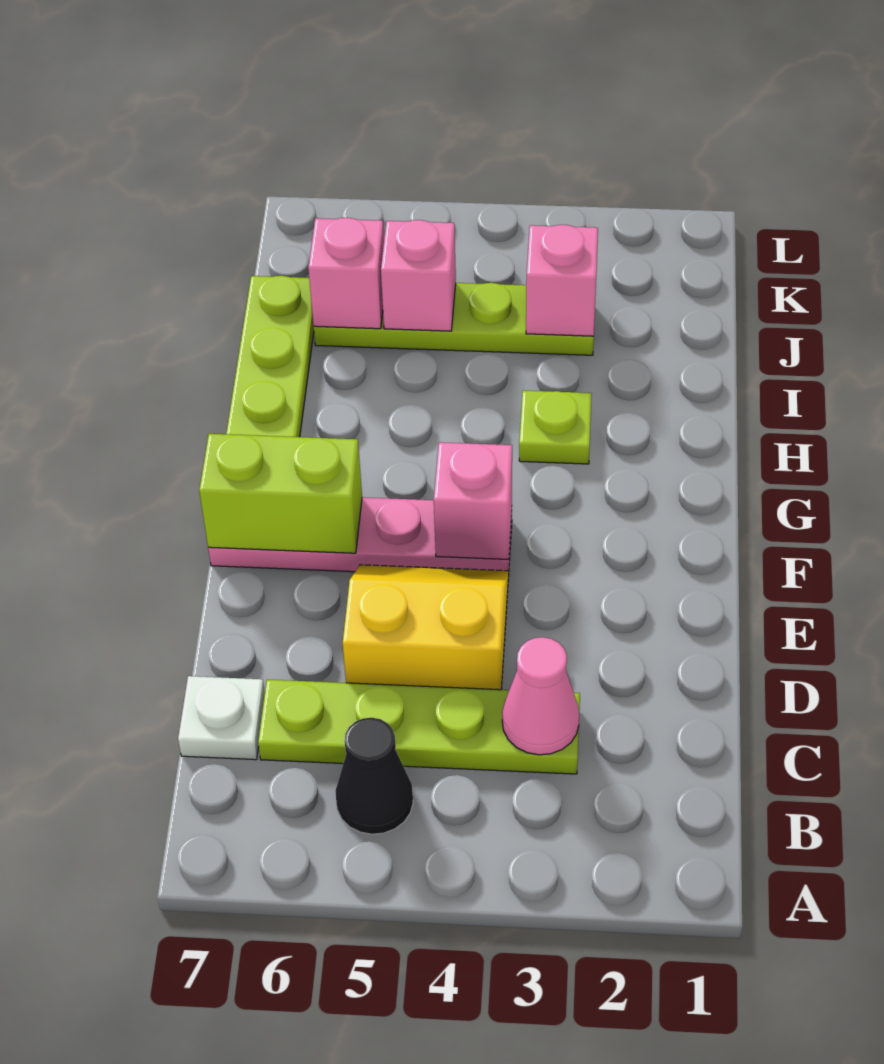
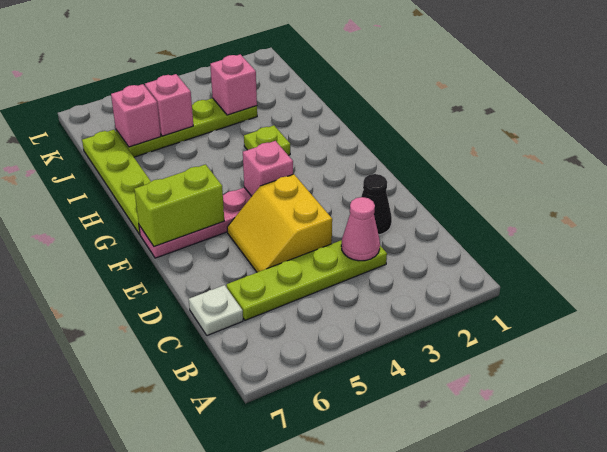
black 1x1 cone [335,718,413,834] -> black 1x1 cone moved to [361,174,392,235]
yellow 2x2 slope [343,565,508,690] -> yellow 2x2 slope turned to [227,174,332,272]

